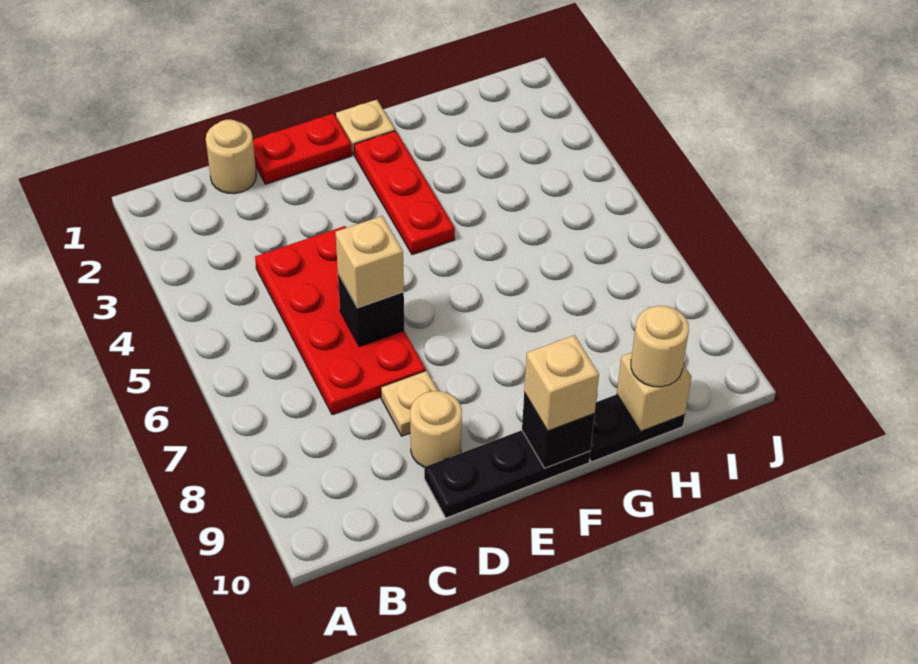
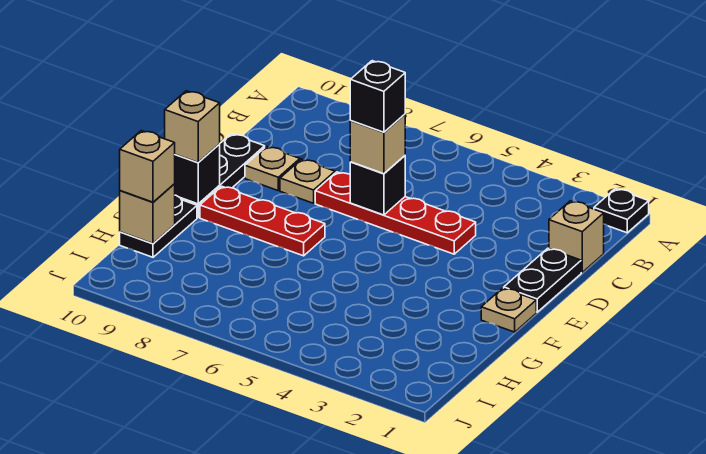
none -> black 1x1 plate [594,189,649,233]
tan 1x1 round brick [206,119,256,194] -> tan 1x1 brick [549,201,604,272]
red 2x4 plate [255,226,426,415] -> red 1x4 plate [315,172,476,254]
red 1x2 plate [253,114,352,184] -> black 1x2 plate [504,248,581,312]
none -> black 1x1 brick [350,61,405,132]
tan 1x1 round brick [410,391,462,467] -> tan 1x1 plate [245,147,300,190]
red 1x3 plate [354,131,455,255] -> red 1x3 plate moved to [200,186,325,256]
tan 1x1 round brick [631,306,689,387] -> tan 1x1 brick [120,131,175,202]

